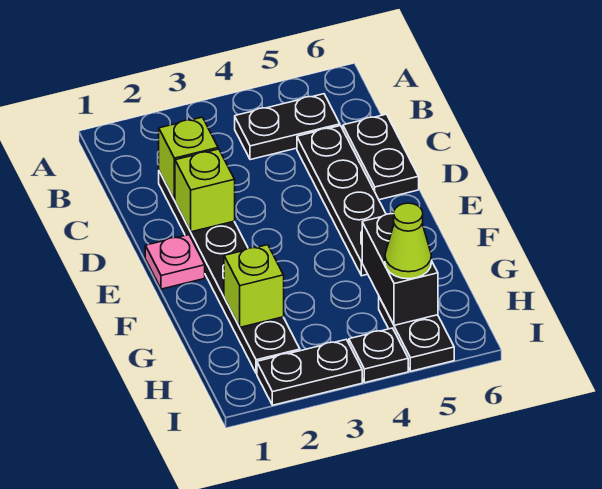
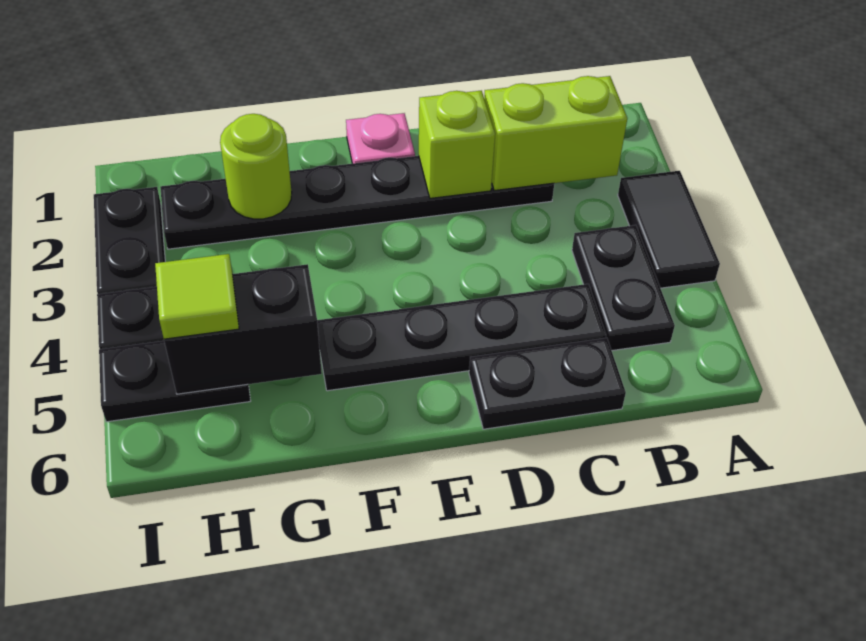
none -> black 1x2 tile [618,171,720,288]
lime 1x1 brick [159,117,218,200] -> lime 1x2 brick [484,76,627,191]
lime 1x1 brick [224,245,284,327] -> lime 1x1 round brick [220,114,292,219]
lime 1x1 cone [385,203,431,279] -> lime 1x1 tile [155,254,239,339]

